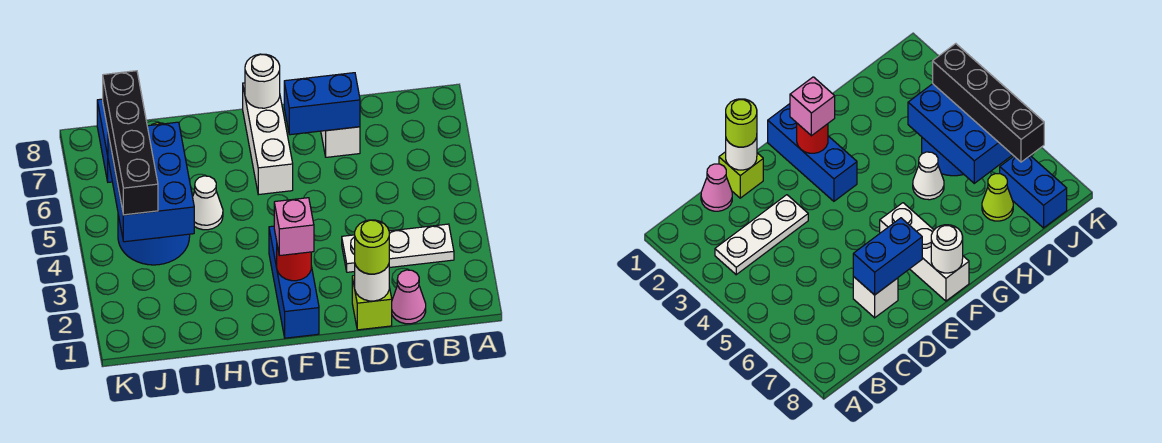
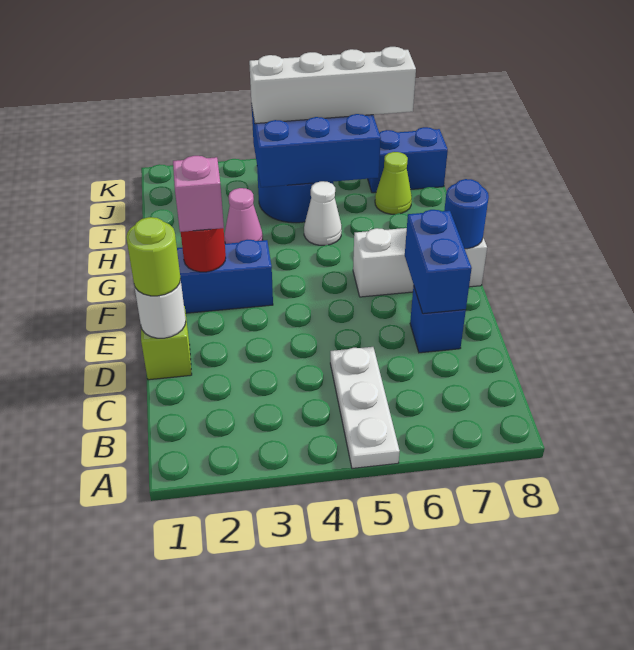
white 1x3 plate [342,224,454,272] -> white 1x3 plate moved to [330,347,400,468]
pink 1x1 cone [392,270,426,324] -> pink 1x1 cone moved to [224,188,263,244]
white 1x1 brick [321,127,360,157] -> blue 1x1 brick [410,286,466,353]
white 1x1 round brick [245,54,280,108] -> blue 1x1 round brick [444,179,489,249]
black 1x4 brick [103,71,158,215] -> white 1x4 brick [249,47,416,124]

